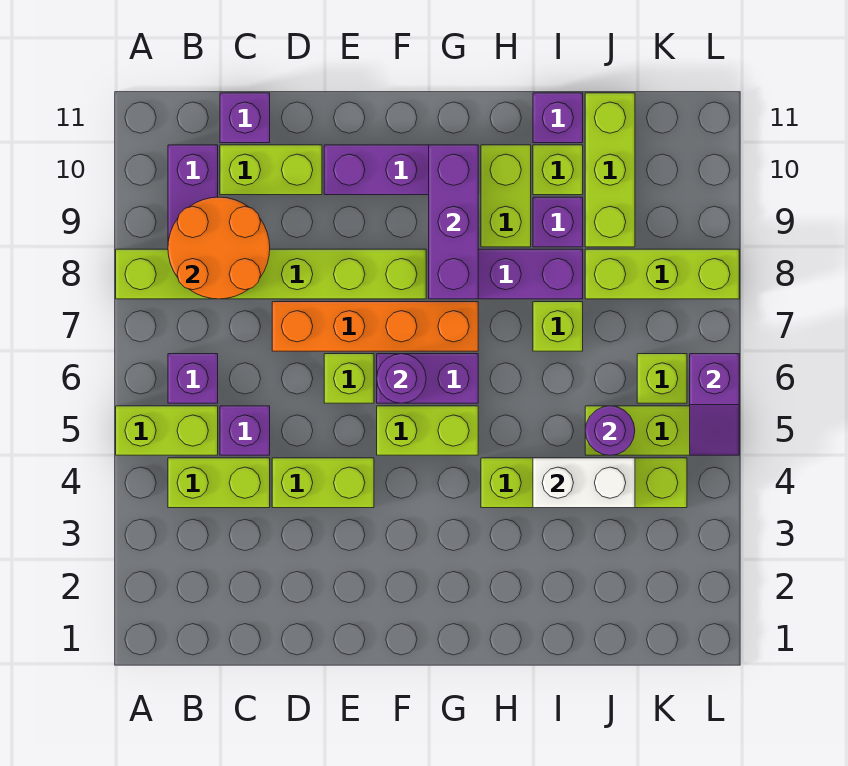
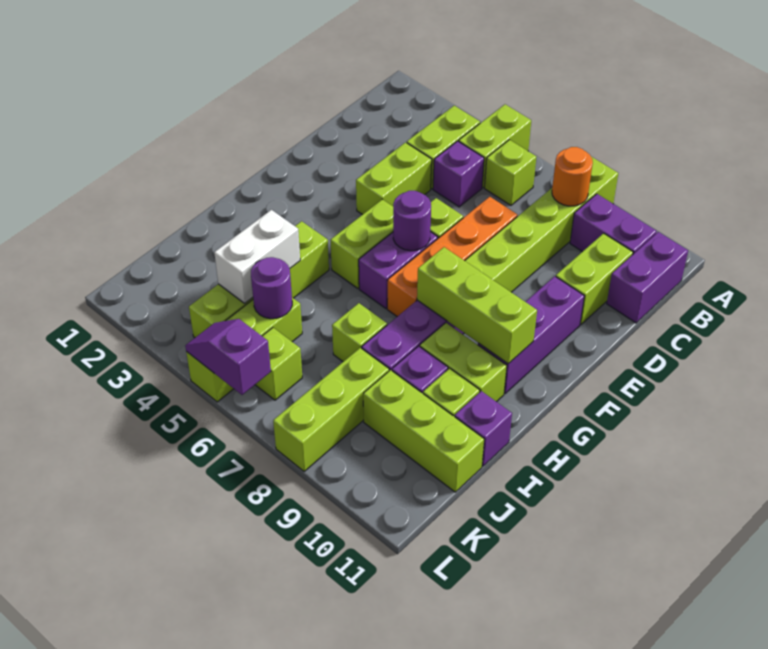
purple 1x1 brick [168,354,218,403] -> lime 1x1 brick [484,140,536,205]
orange 2x2 round brick [168,197,270,299] -> orange 1x1 round brick [552,147,593,206]
purple 1x1 brick [220,93,270,143] -> purple 1x2 brick [607,232,688,323]
purple 1x3 brick [429,145,478,299] -> lime 1x3 brick [417,247,537,364]

